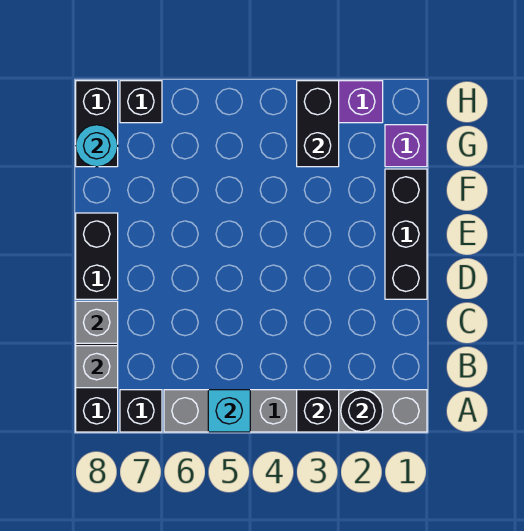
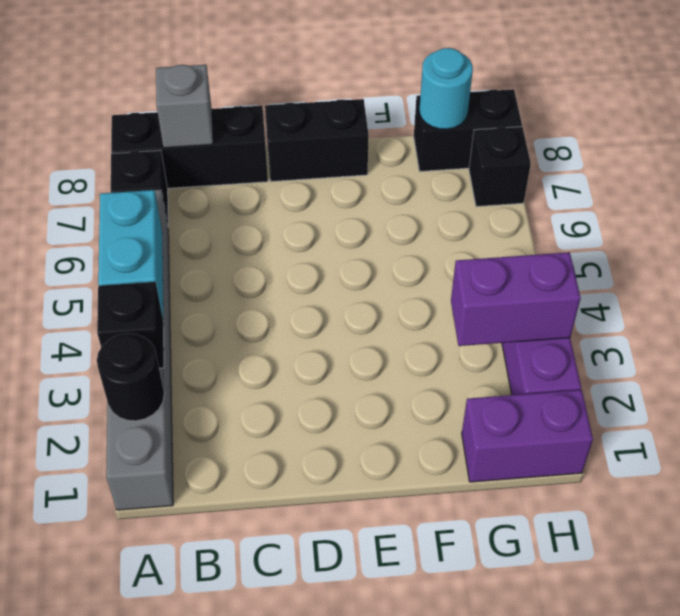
cyan 1x1 brick [208,390,250,432] -> cyan 1x2 brick [98,190,163,317]
grey 1x1 brick [76,301,118,343] -> none
black 1x3 brick [385,169,427,299] -> none
purple 1x1 brick [385,125,427,167] -> purple 1x2 brick [462,390,593,482]
black 1x2 brick [297,81,339,167] -> purple 1x2 brick [451,252,581,346]

